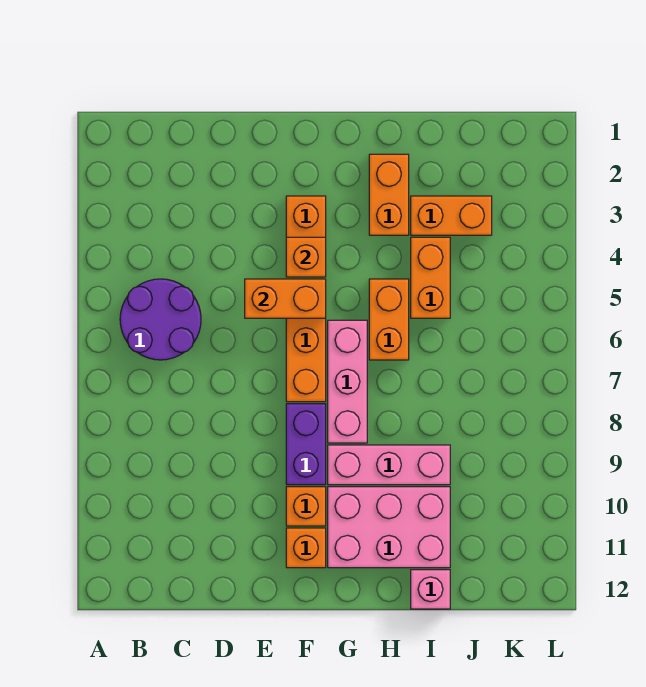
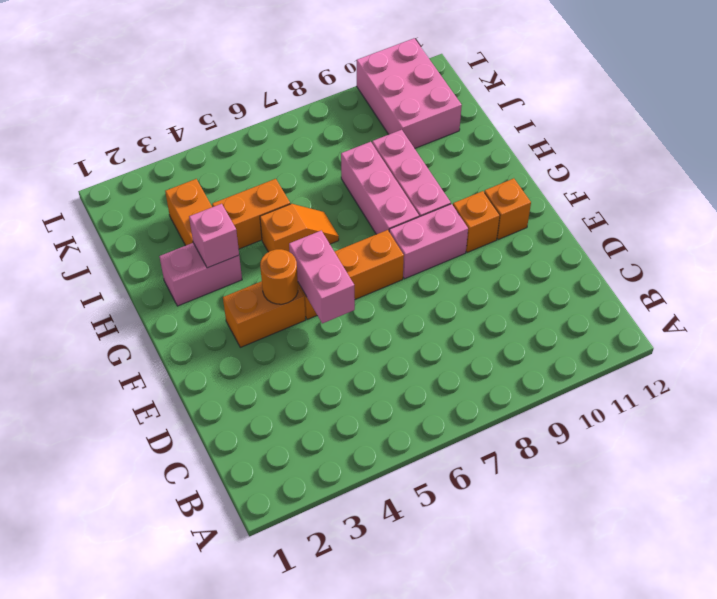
purple 2x2 round brick [120,279,201,360] -> none
orange 1x2 brick [245,279,326,318] -> pink 1x2 brick [289,231,355,323]
orange 1x1 brick [286,237,326,277] -> orange 1x1 round brick [260,249,298,304]
purple 1x2 brick [286,404,326,485] -> pink 1x2 brick [389,204,468,279]
pink 1x3 brick [328,320,367,443] -> pink 1x3 brick turned to [341,142,419,234]
pink 2x3 brick [328,487,450,568] -> pink 2x3 brick moved to [357,38,462,148]
orange 1x2 brick [369,154,409,235] -> pink 1x2 brick [159,243,242,306]
orange 1x2 brick [369,279,409,360] -> orange 1x2 slope [260,204,339,252]
pink 1x1 brick [411,570,450,609] -> pink 1x1 brick moved to [189,204,239,268]

